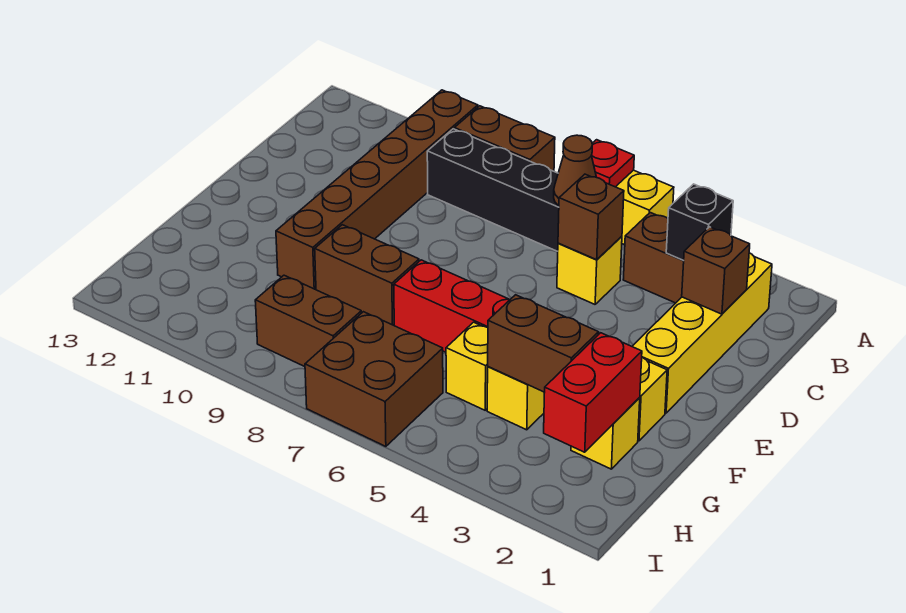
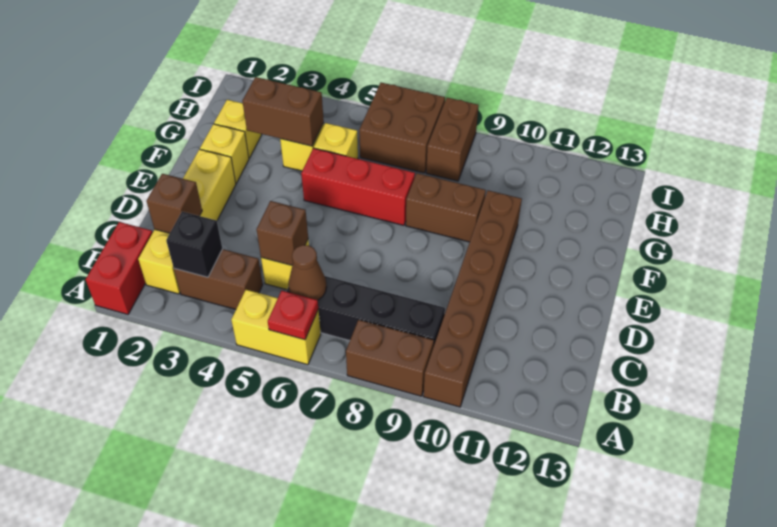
red 1x2 brick [544,333,642,452] -> red 1x2 brick moved to [86,222,153,314]
brown 1x2 brick [255,275,361,367] -> brown 1x2 brick turned to [426,98,479,181]

